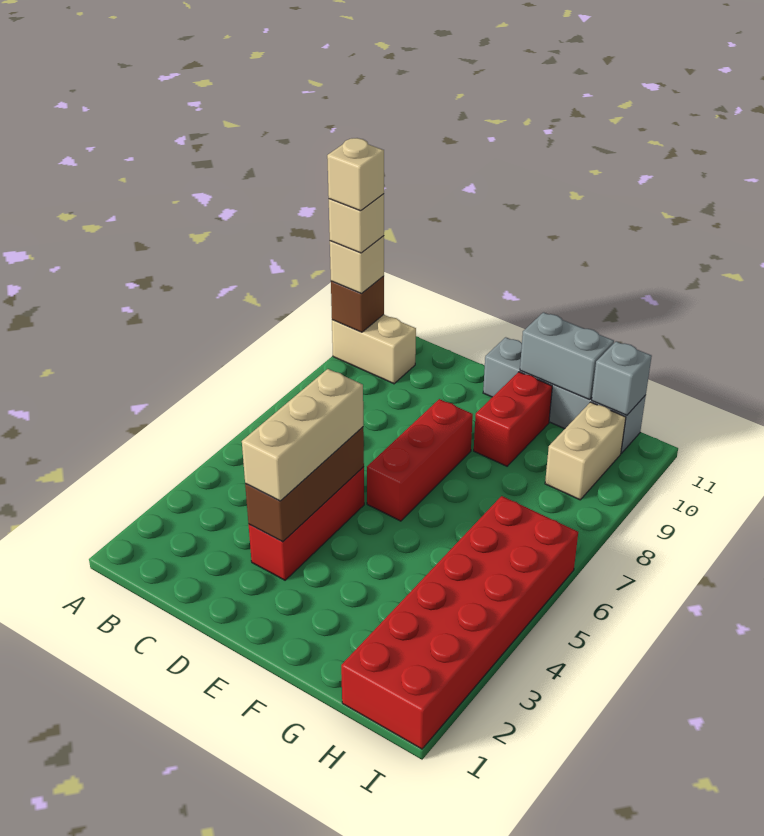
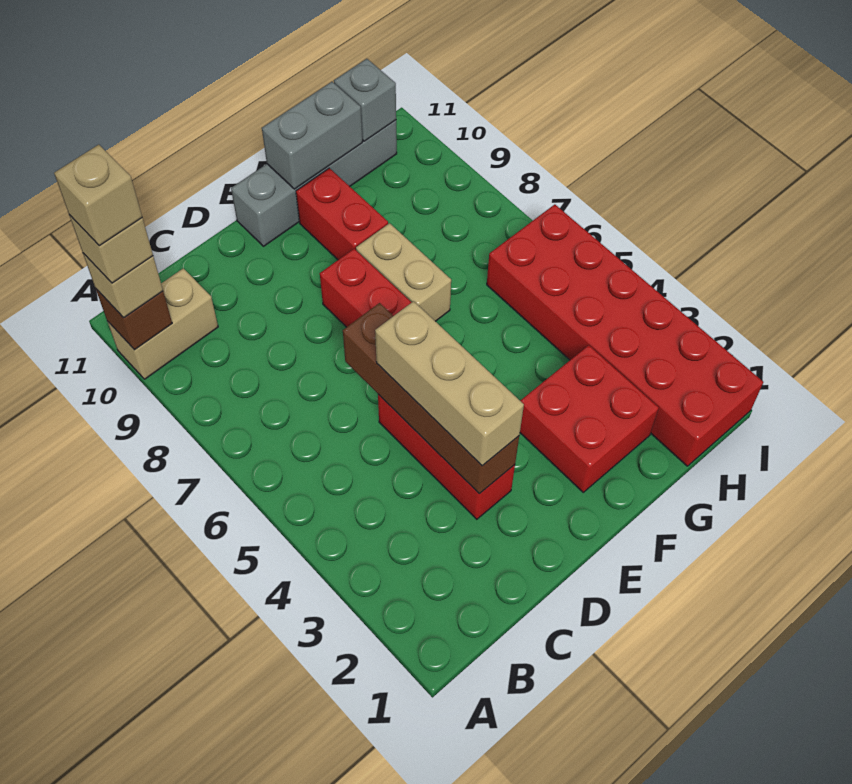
brown 1x3 brick [245,427,364,542] -> brown 1x4 brick [343,303,519,494]
none -> red 2x2 brick [520,345,659,492]
tan 1x2 brick [545,402,626,500] -> tan 1x2 brick moved to [356,223,451,321]

